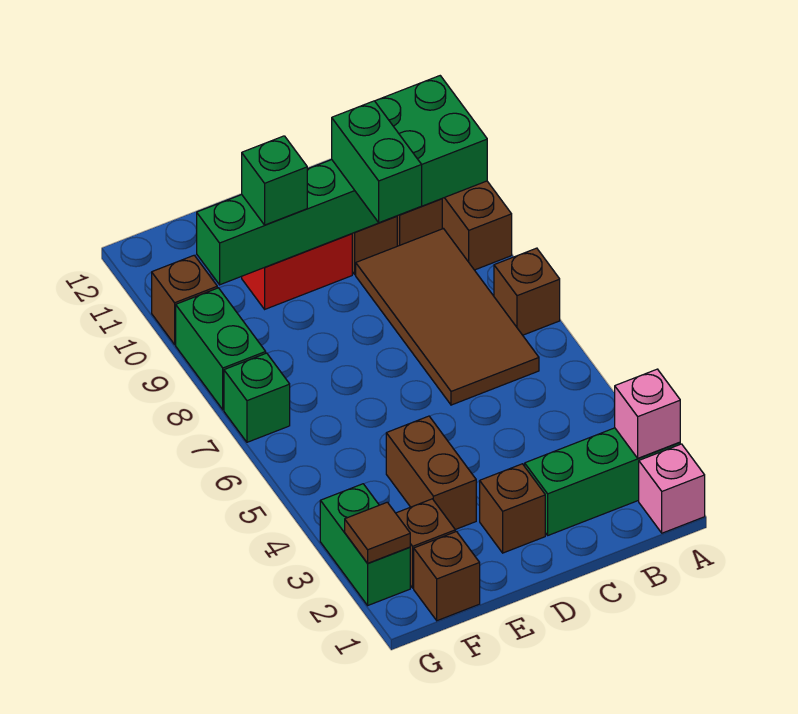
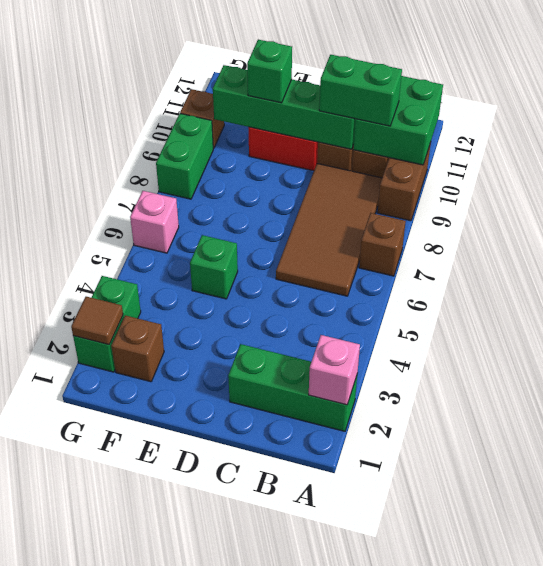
pink 1x1 brick [639,444,705,533] -> pink 1x1 brick moved to [130,191,179,253]
green 1x2 brick [332,101,422,223] -> green 1x2 brick turned to [319,55,402,126]
brown 1x1 brick [480,464,545,553] -> none
brown 1x2 brick [386,416,476,530] -> none
brown 1x1 brick [414,532,480,621] -> none
green 1x1 brick [224,353,290,442] -> green 1x1 brick moved to [190,235,238,299]

